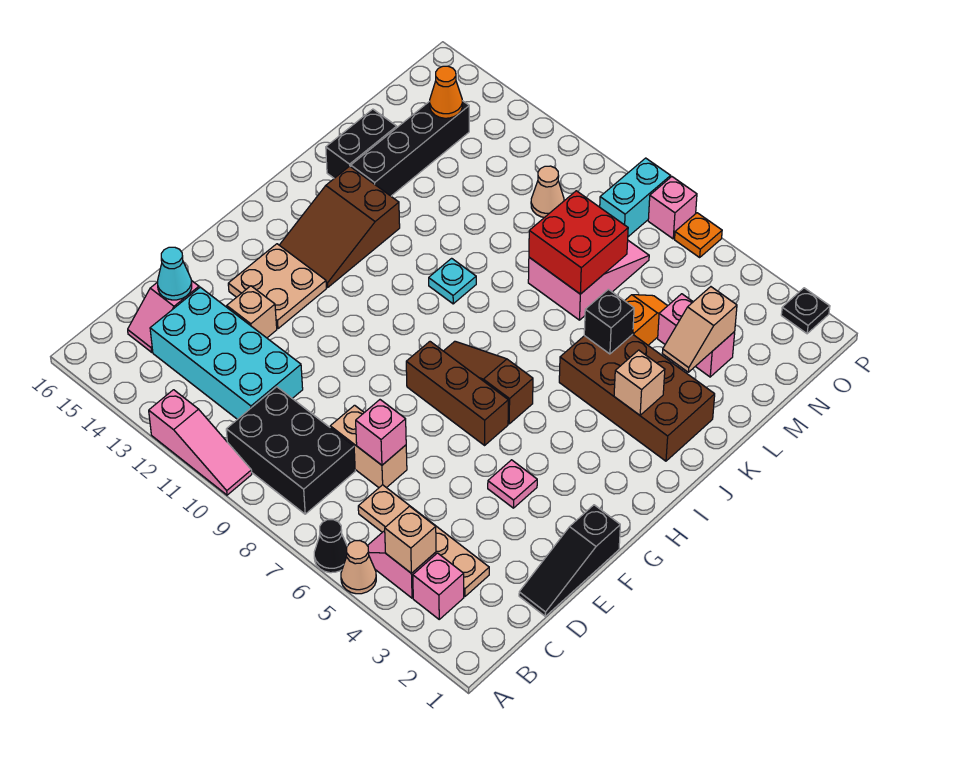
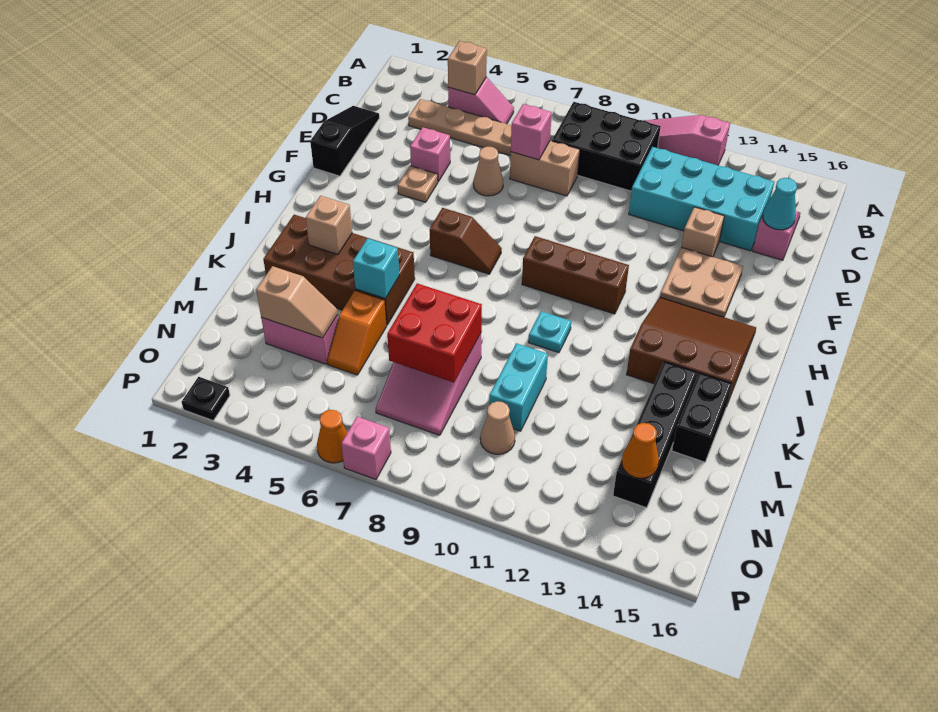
tan 1x1 cone [341,541,376,594] -> tan 1x1 cone moved to [473,146,503,196]
black 1x1 cone [314,520,347,573] -> none
pink 1x1 brick [413,553,464,619] -> pink 1x1 brick moved to [410,127,450,181]
pink 1x1 plate [488,460,537,508] -> tan 1x1 plate [398,166,438,202]
brown 1x3 brick [406,342,508,445] -> brown 1x3 brick moved to [522,236,629,314]
brown 1x3 slope [444,341,533,424] -> brown 1x2 slope [430,208,502,274]
brown 2x3 slope [280,166,400,287] -> brown 3x3 slope [626,297,756,404]
black 1x1 brick [584,289,634,354] -> cyan 1x1 brick [353,238,399,299]
tan 1x2 slope [662,287,737,372] -> tan 1x2 slope turned to [256,266,338,338]
cyan 1x2 brick [600,158,671,237] -> cyan 1x2 brick moved to [489,343,548,431]
orange 1x1 plate [675,213,722,257] -> orange 1x1 cone [317,410,347,463]

